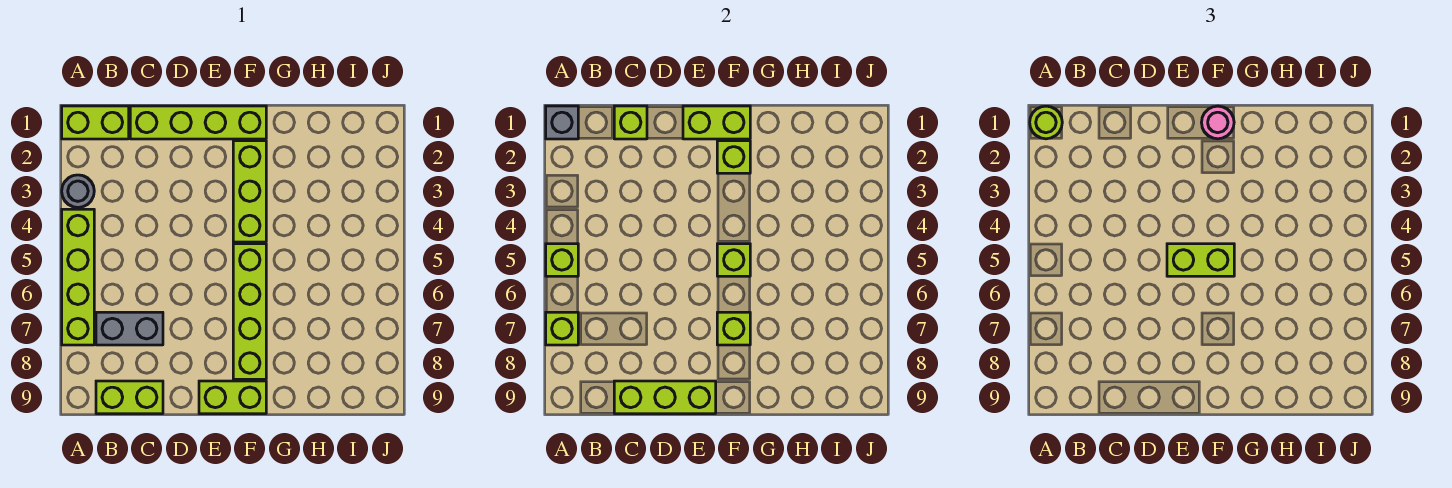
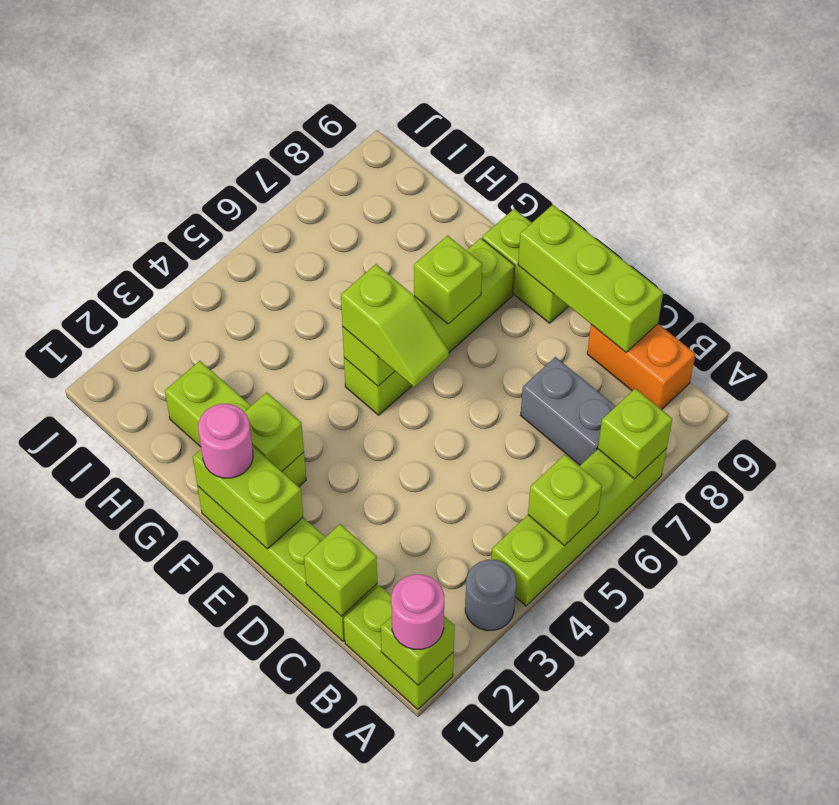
grey 1x1 brick [546,106,578,139] -> lime 1x1 brick [381,616,455,685]
lime 1x1 round brick [1030,106,1062,139] -> pink 1x1 round brick [391,574,444,649]
lime 1x2 brick [96,381,163,414] -> orange 1x2 brick [587,324,695,410]
lime 1x2 brick [1167,244,1234,276] -> lime 1x2 slope [341,264,449,387]
lime 1x3 brick [233,141,266,242] -> lime 1x3 brick turned to [165,361,306,487]

